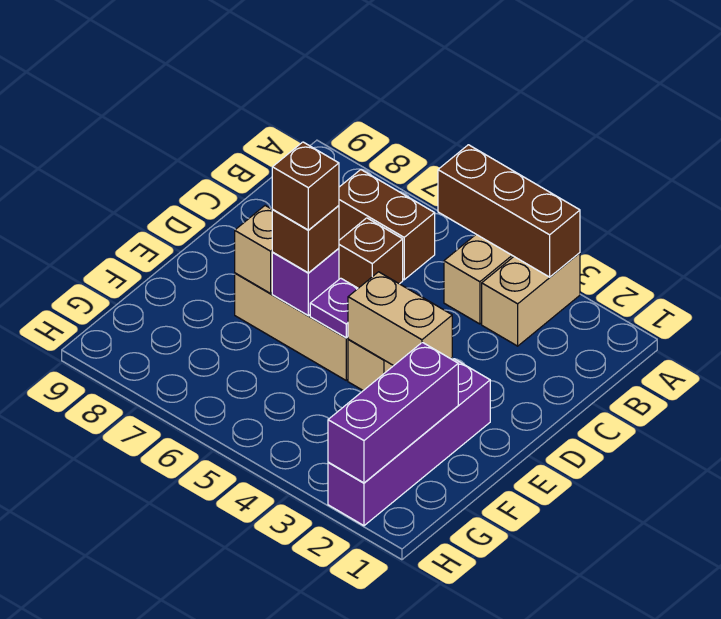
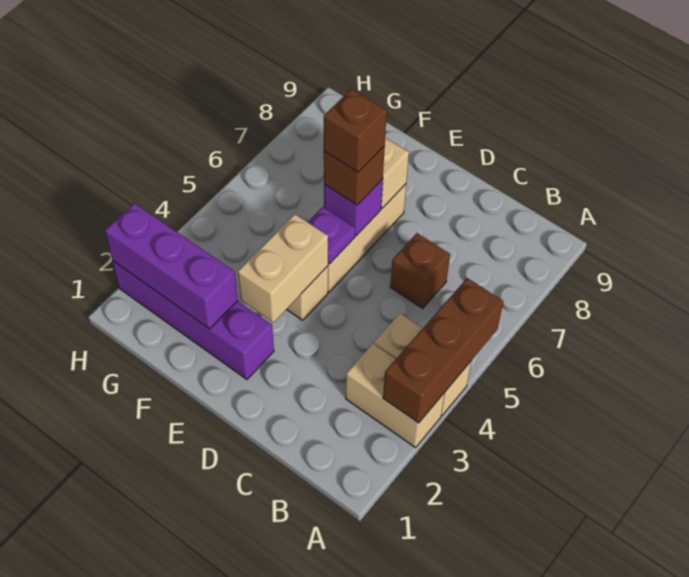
brown 1x2 brick [339,170,435,280] -> none

